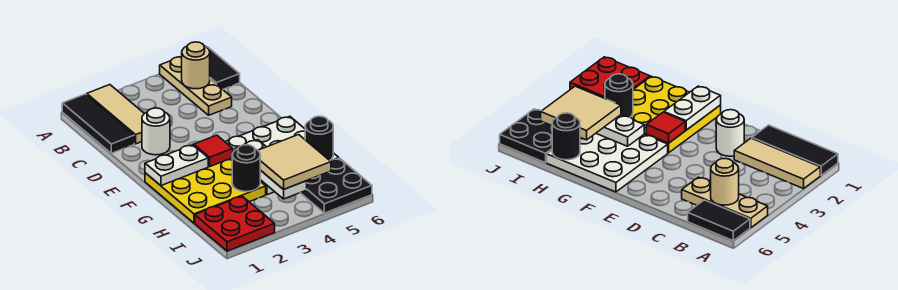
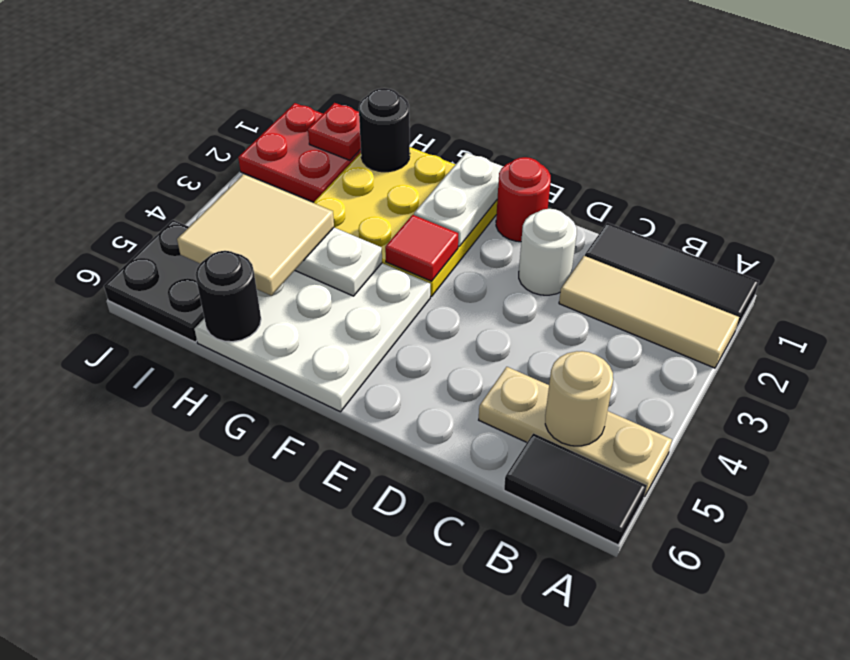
none -> red 1x1 round brick [496,157,551,242]
black 1x1 round brick [232,145,260,192] -> black 1x1 round brick moved to [359,88,410,172]
none -> red 1x1 plate [308,103,361,160]

